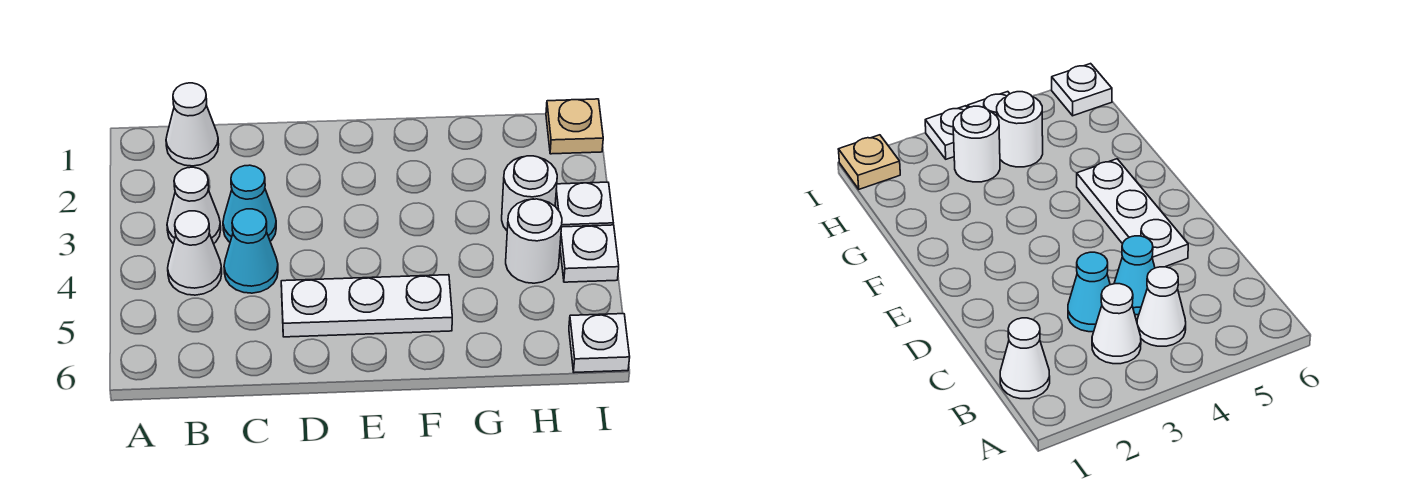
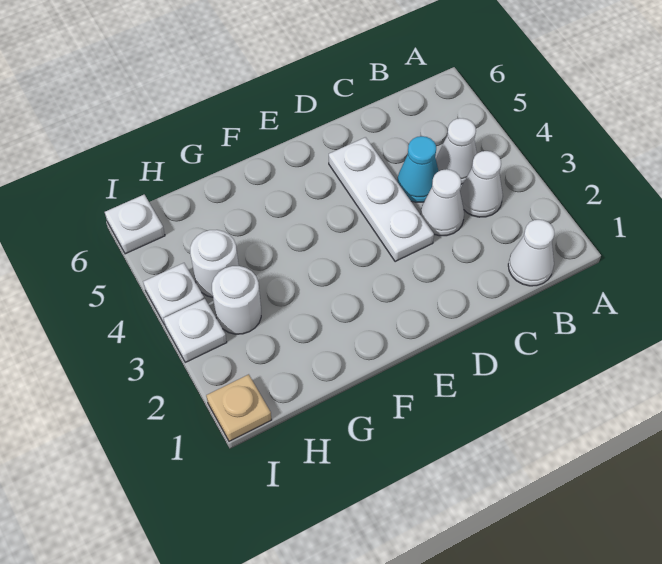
cyan 1x1 cone [223,165,276,242] -> white 1x1 cone [420,169,464,236]
white 1x3 plate [281,275,452,337] -> white 1x3 plate turned to [329,137,434,262]

